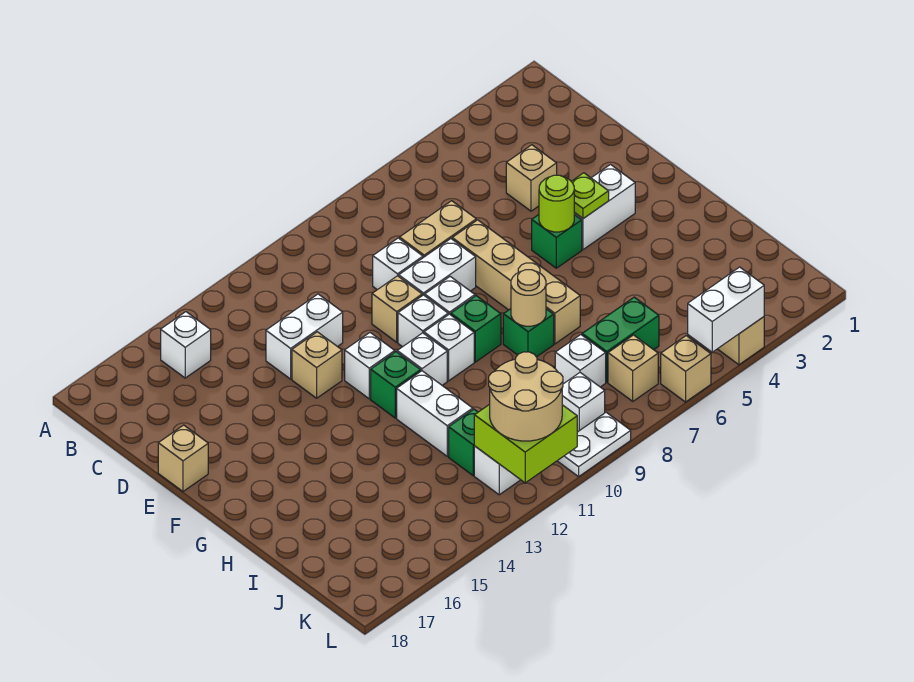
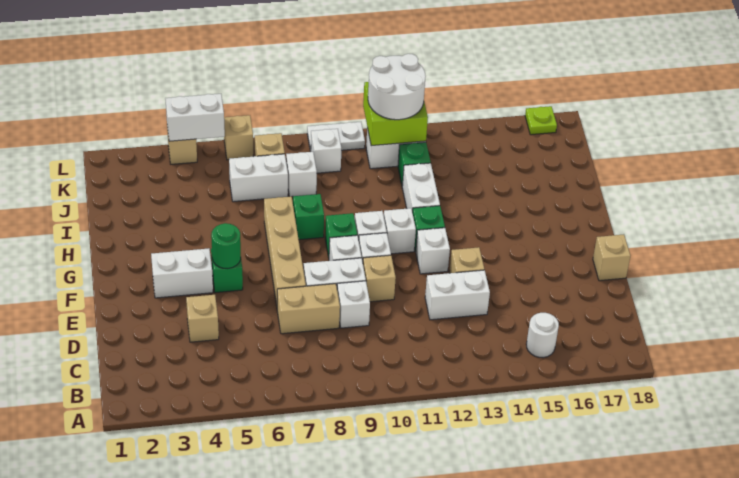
white 1x1 brick [161,312,211,378] -> white 1x1 round brick [526,313,559,358]
lime 1x1 plate [571,173,609,219] -> lime 1x1 plate moved to [525,106,557,135]
lime 1x1 round brick [539,175,574,232] -> green 1x1 round brick [211,223,241,269]
tan 1x1 round brick [511,270,546,326] -> none
green 1x2 brick [582,297,659,382] -> white 1x2 brick [229,154,288,202]
tan 2x2 round brick [489,352,563,441] -> white 2x2 round brick [368,54,426,120]

